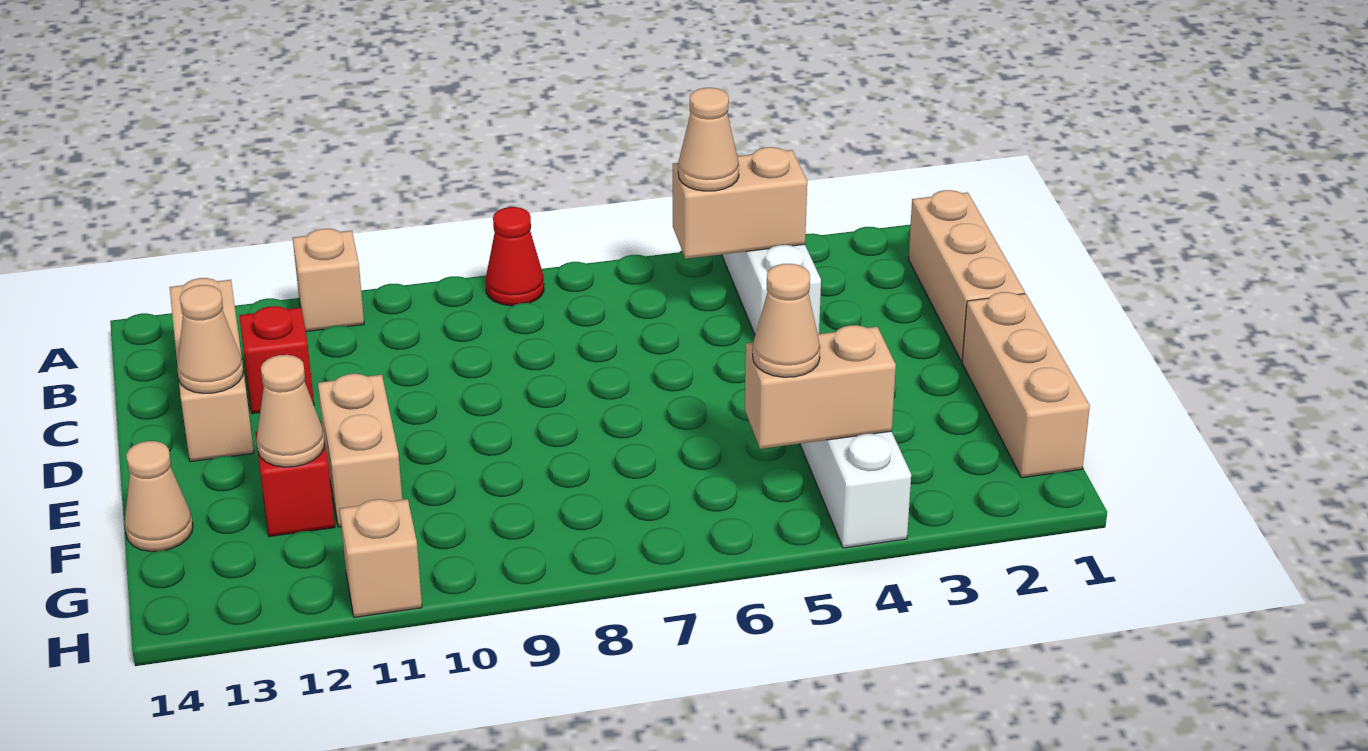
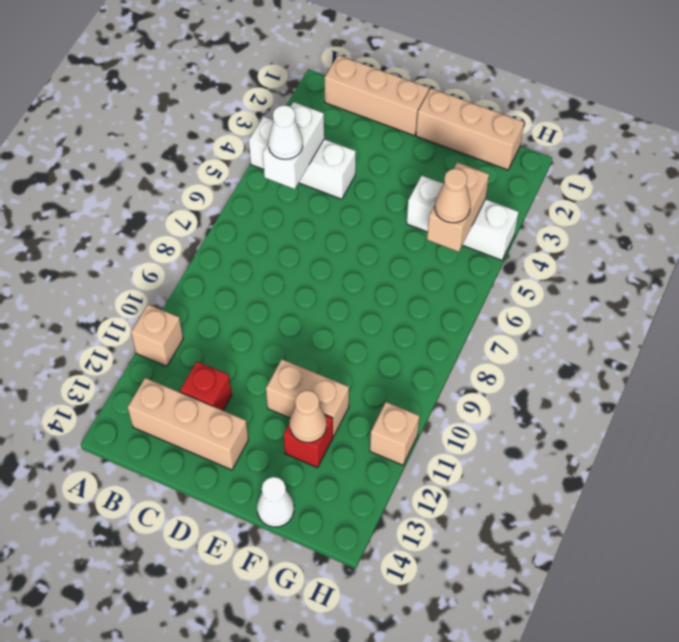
red 1x1 cone [486,207,544,306] -> none
tan 1x2 brick [673,147,807,259] -> white 1x2 brick [263,102,324,189]
tan 1x1 cone [678,88,739,191] -> white 1x1 cone [268,105,303,159]
tan 1x1 cone [177,285,243,393] -> none
tan 1x1 cone [124,441,193,552] -> white 1x1 cone [257,477,294,527]

